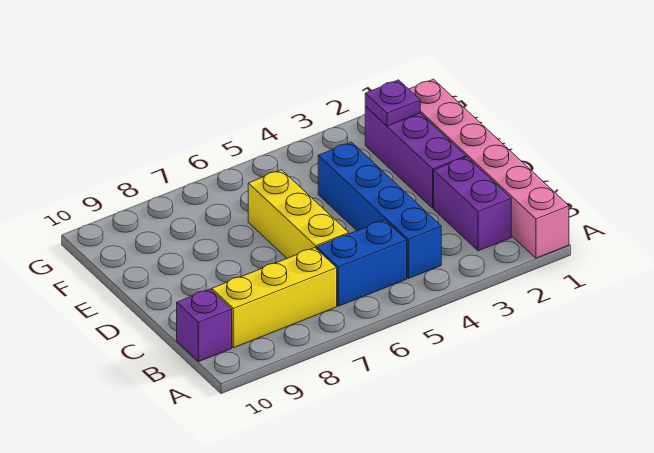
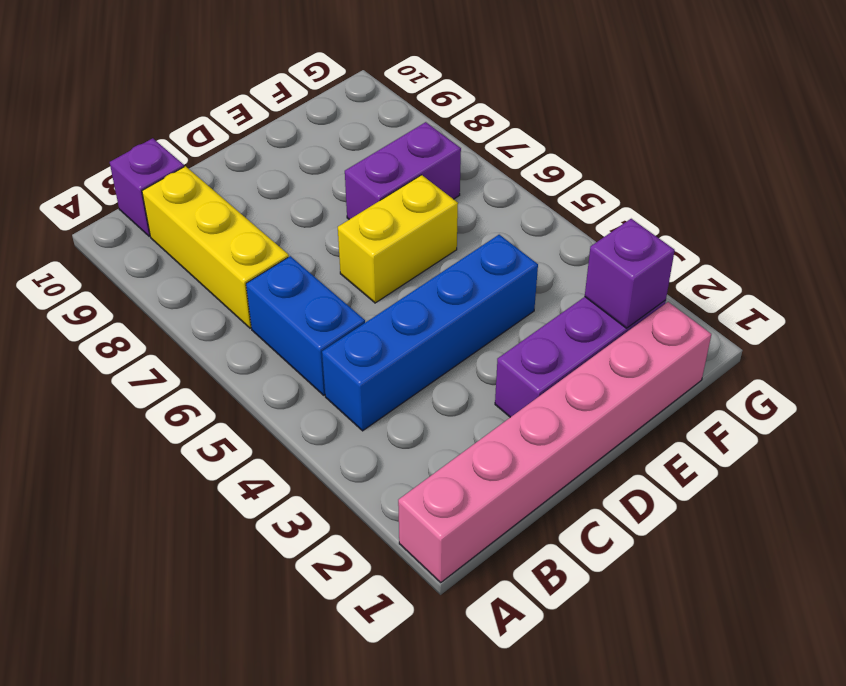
purple 1x2 brick [434,157,511,251] -> purple 1x2 brick moved to [345,122,461,219]
yellow 1x3 brick [248,170,349,258] -> yellow 1x2 brick [338,175,458,303]
purple 1x1 plate [365,80,420,126] -> purple 1x1 brick [585,219,675,328]

